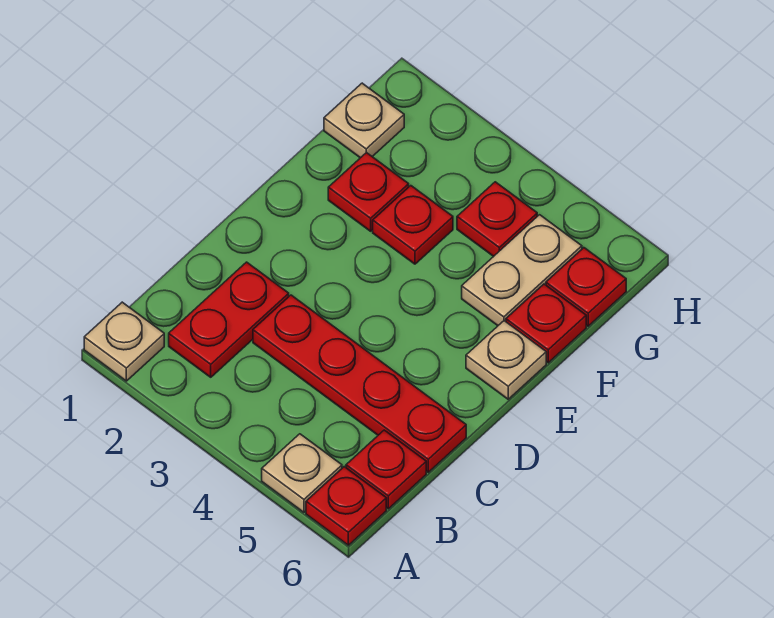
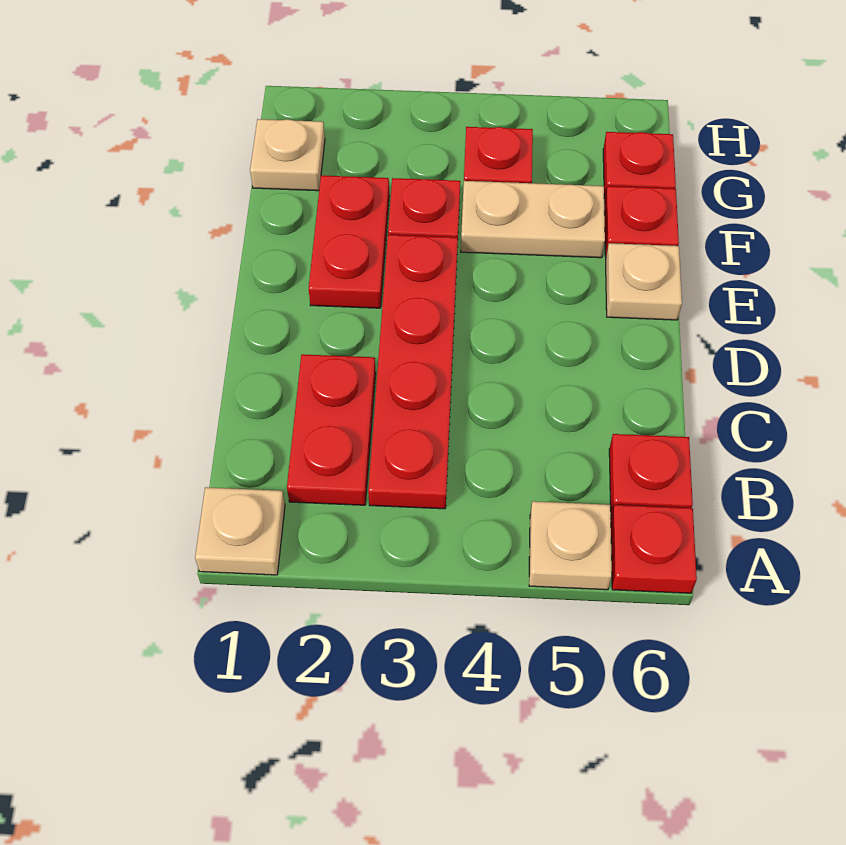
red 1x4 plate [253,295,466,472] -> red 1x4 plate turned to [368,235,458,509]
red 1x1 plate [328,152,409,231] -> red 1x2 plate [309,175,389,308]
tan 1x2 plate [462,215,582,326] -> tan 1x2 plate turned to [461,181,605,258]

